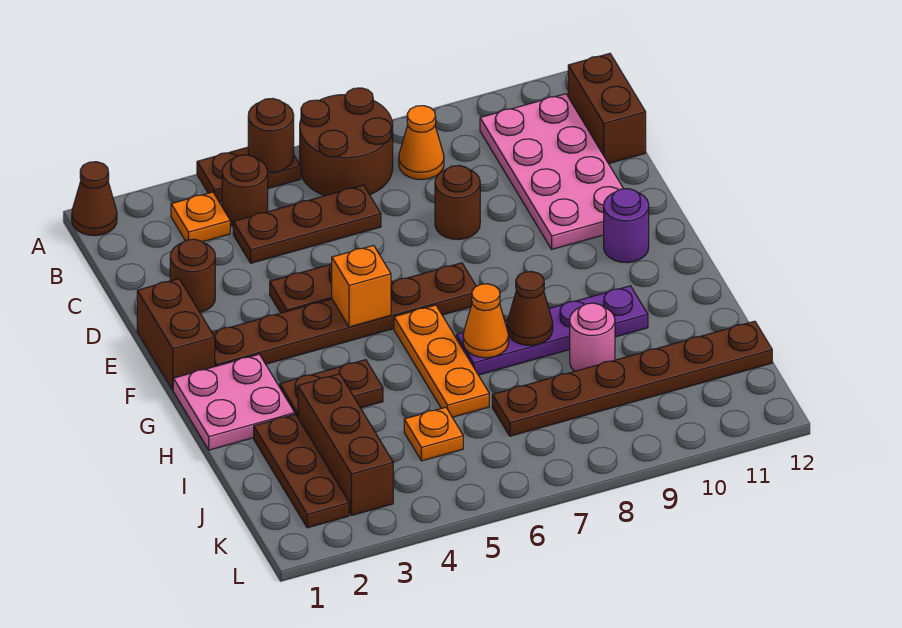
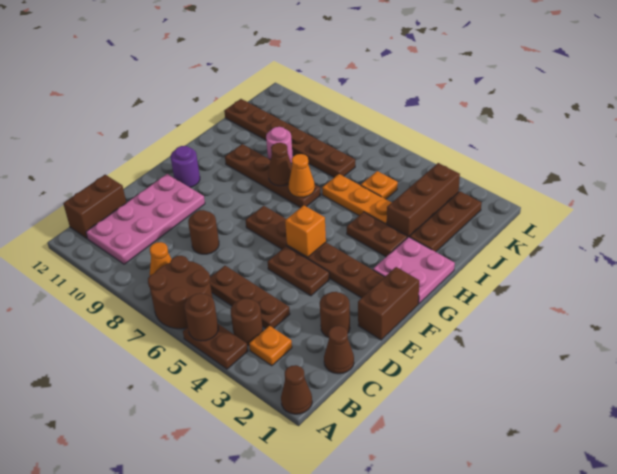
none -> brown 1x1 cone [324,326,354,374]
orange 1x3 plate [394,305,489,417] -> orange 1x3 plate turned to [322,174,392,224]
purple 1x4 plate [456,286,648,375] -> brown 1x4 plate [225,144,321,208]

